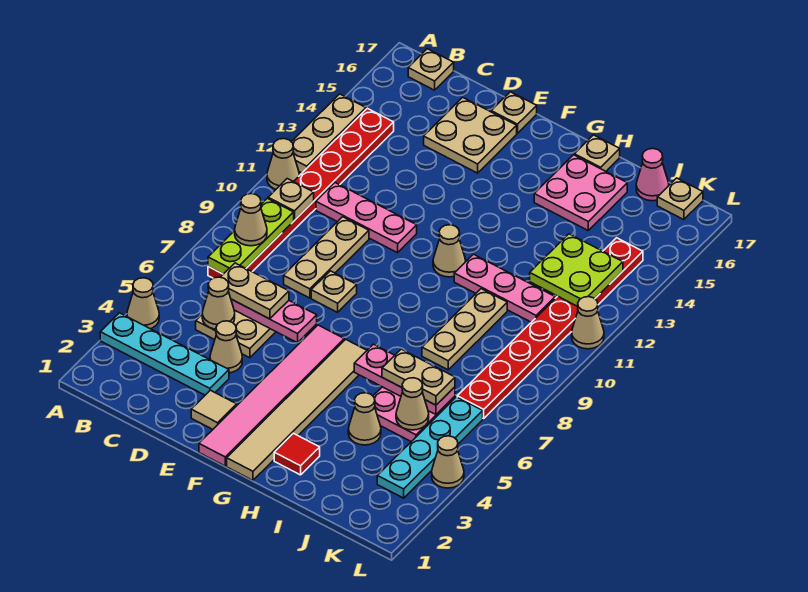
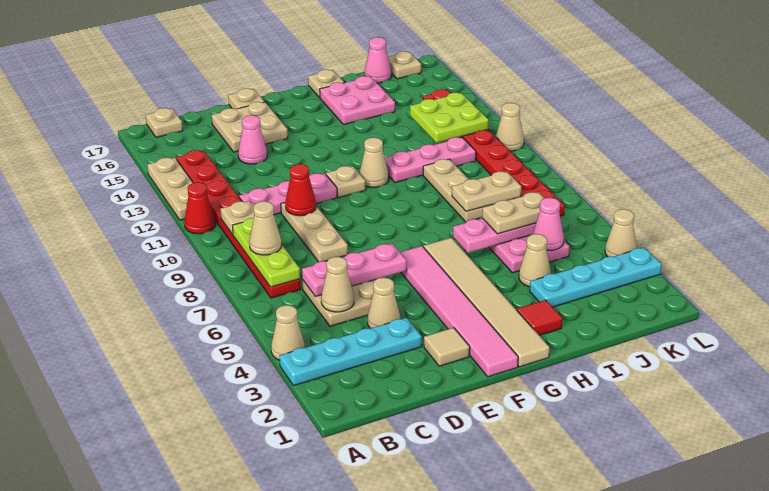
tan 1x1 cone [267,139,299,189] -> red 1x1 cone [184,182,215,234]
tan 1x2 plate [221,263,289,319] -> tan 1x2 plate moved to [452,171,521,212]
none -> red 1x1 cone [285,164,316,216]
none -> pink 1x1 cone [238,115,267,164]
tan 1x1 plate [311,271,357,312] -> tan 1x1 plate moved to [326,166,366,198]
tan 1x1 cone [396,378,429,430] -> pink 1x1 cone [533,198,564,250]
cyan 1x4 plate [377,397,483,498] -> cyan 1x4 plate turned to [530,247,662,307]

